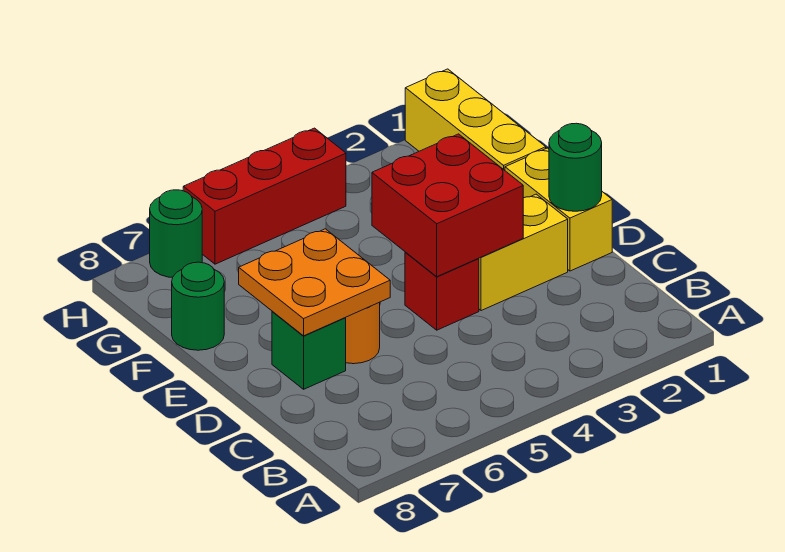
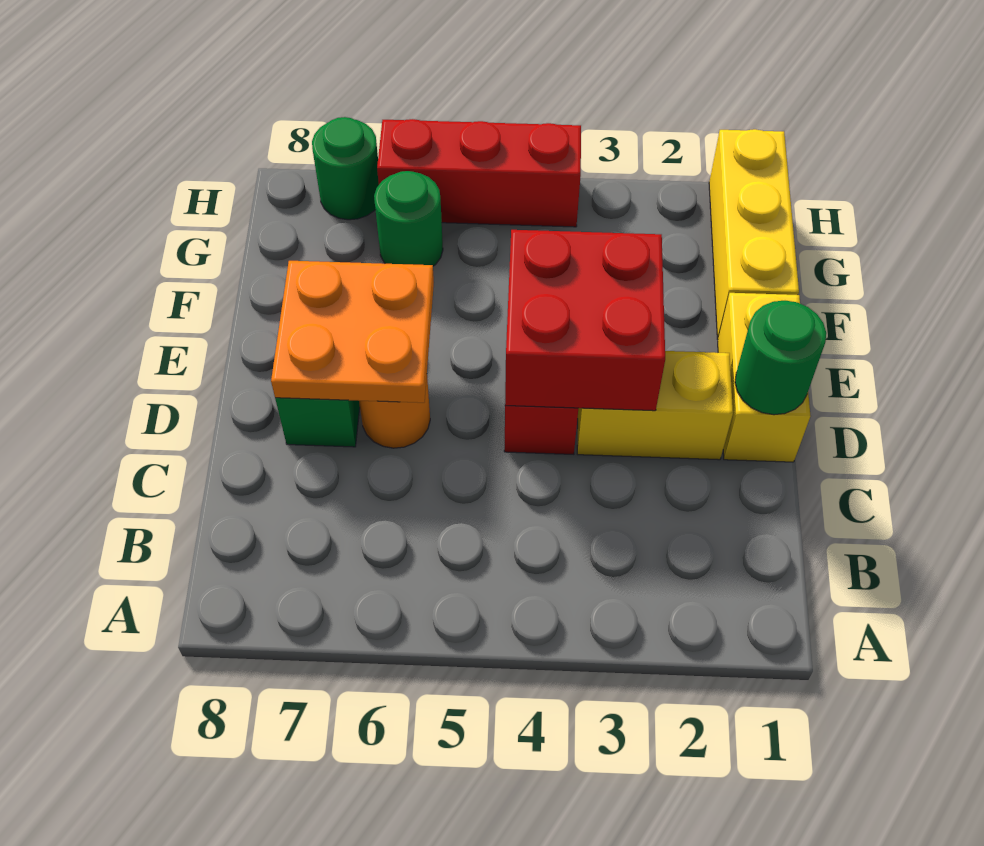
green 1x1 round brick [172,262,224,350] -> green 1x1 round brick moved to [374,171,443,266]

